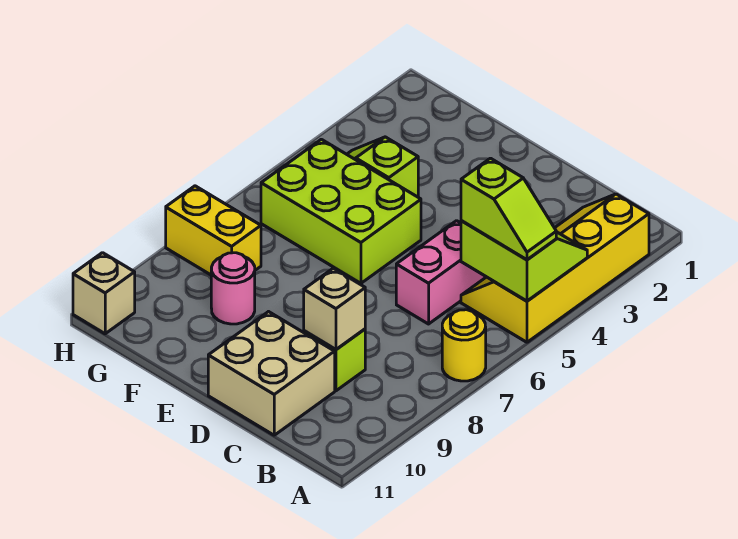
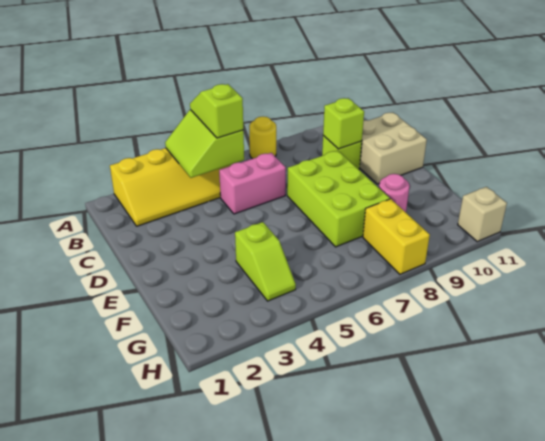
tan 1x1 brick [304,268,365,350] -> lime 1x1 brick [323,98,364,149]
lime 2x3 brick [261,139,421,283] -> lime 2x3 brick moved to [287,151,390,247]

